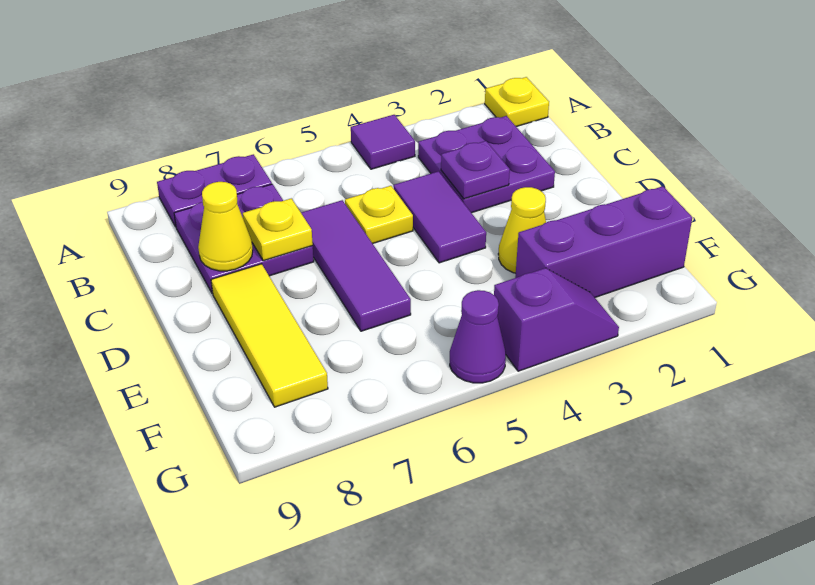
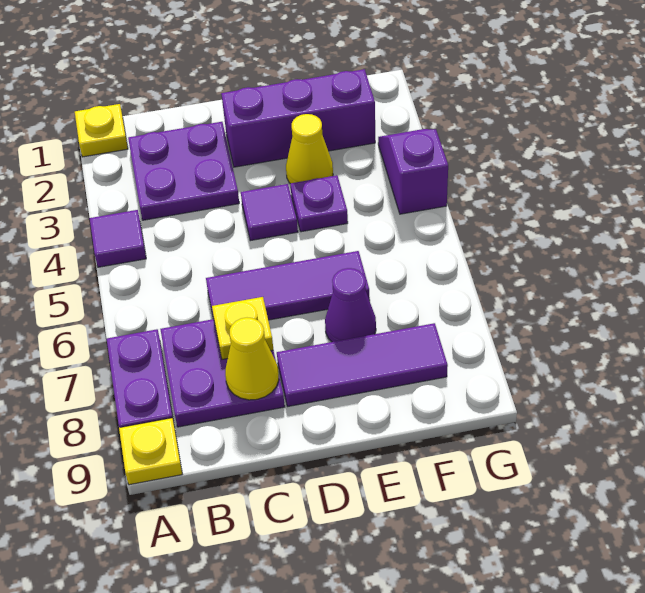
purple 1x1 plate [441,141,510,199] -> purple 1x1 plate moved to [291,175,348,232]
purple 1x2 tile [393,171,486,263] -> purple 1x1 tile [241,184,298,241]
yellow 1x1 plate [345,186,413,244] -> yellow 1x1 plate moved to [119,418,182,485]
yellow 1x3 tile [211,264,328,407] -> purple 1x3 tile [277,323,448,406]
purple 1x3 brick [515,186,692,297] -> purple 1x3 brick turned to [221,69,375,167]
purple 1x1 cone [450,290,506,383] -> purple 1x1 cone moved to [325,268,376,342]

